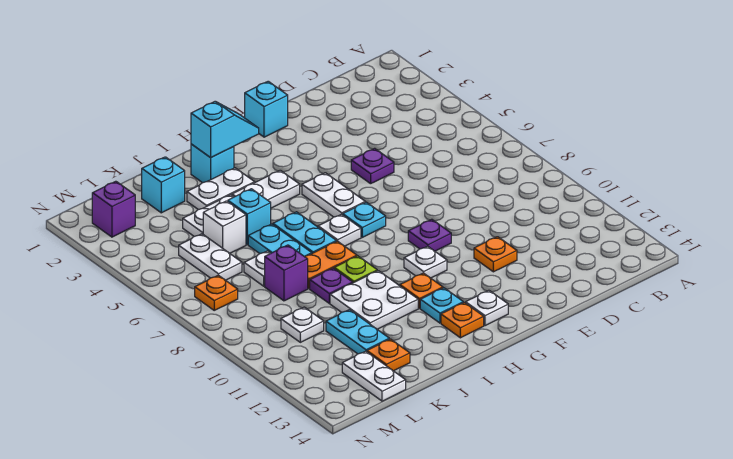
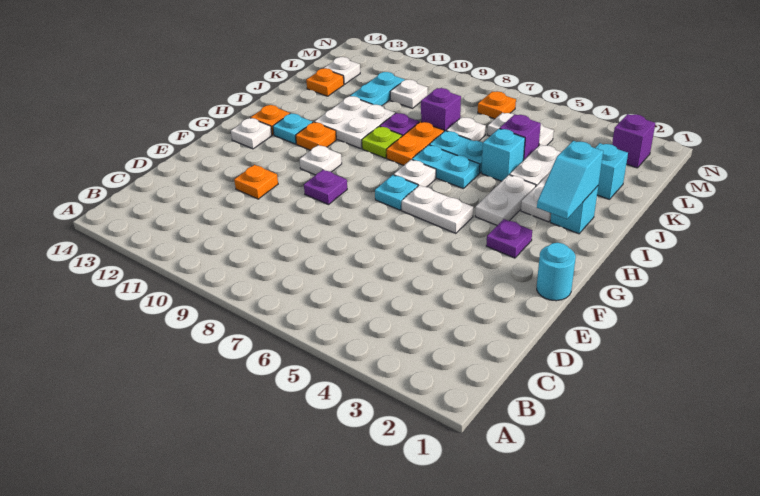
purple 1x1 plate [351,148,394,184] -> purple 1x1 plate moved to [486,219,532,258]
cyan 1x1 brick [245,81,288,137] -> cyan 1x1 round brick [537,243,576,301]
white 1x1 brick [203,201,246,253] -> purple 1x1 brick [499,114,541,161]
cyan 1x2 plate [326,310,389,354] -> cyan 1x2 plate turned to [351,72,404,106]
white 1x2 plate [342,351,406,401] -> white 1x1 plate [324,57,360,84]

